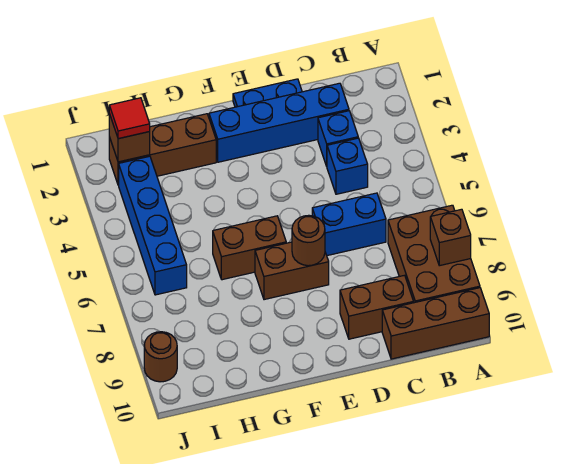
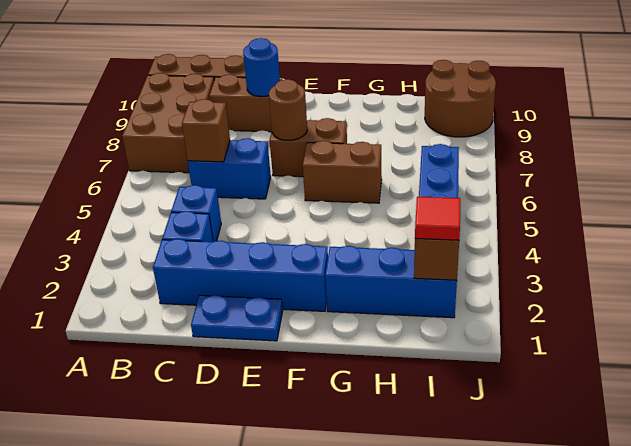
brown 1x1 brick [430,209,471,266] -> brown 1x1 brick moved to [182,99,230,162]
none -> blue 1x1 round brick [243,38,280,97]
brown 1x3 brick [109,114,216,185] -> blue 1x3 brick [325,246,457,318]
brown 1x1 round brick [144,332,177,382] -> brown 2x2 round brick [425,60,496,137]

